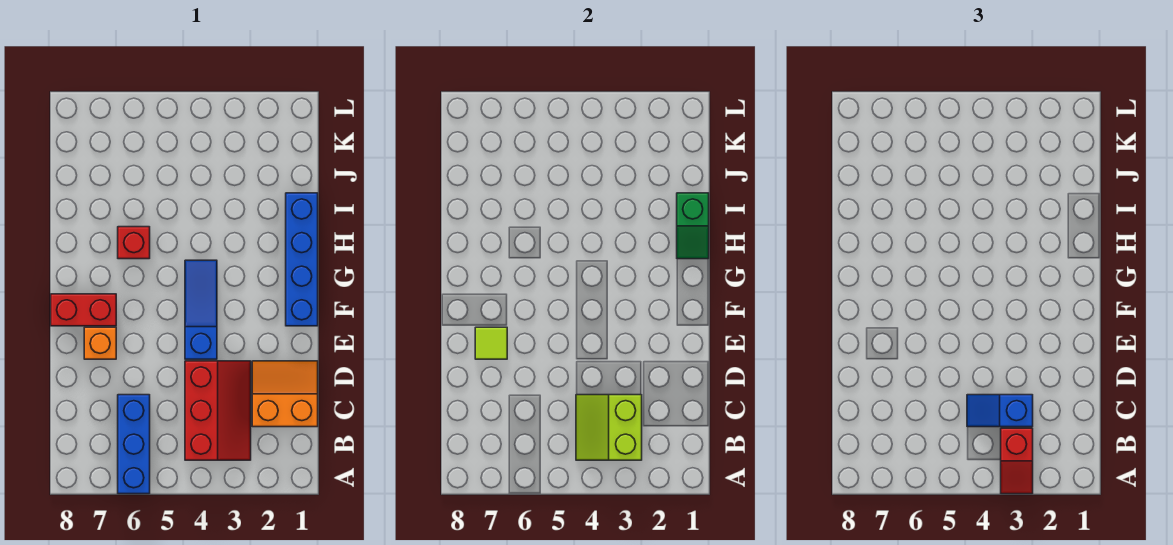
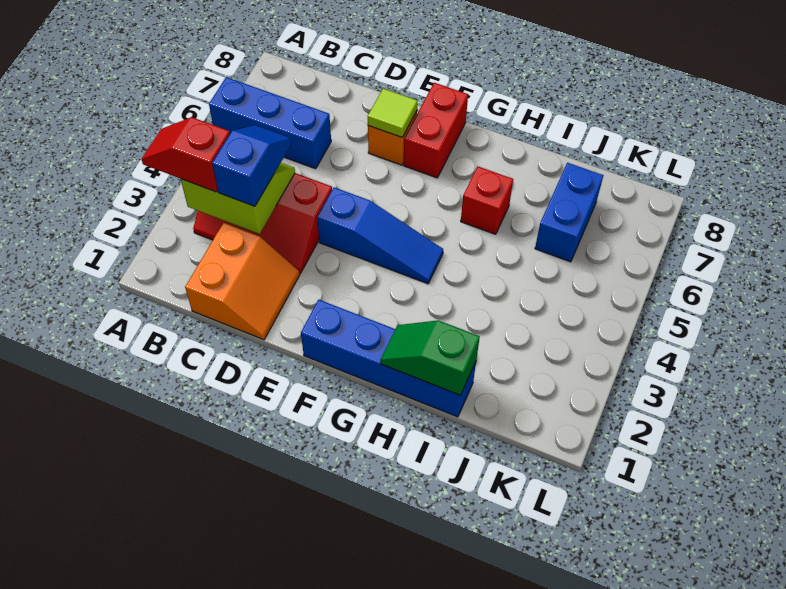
none -> blue 1x2 brick [535,163,603,262]

